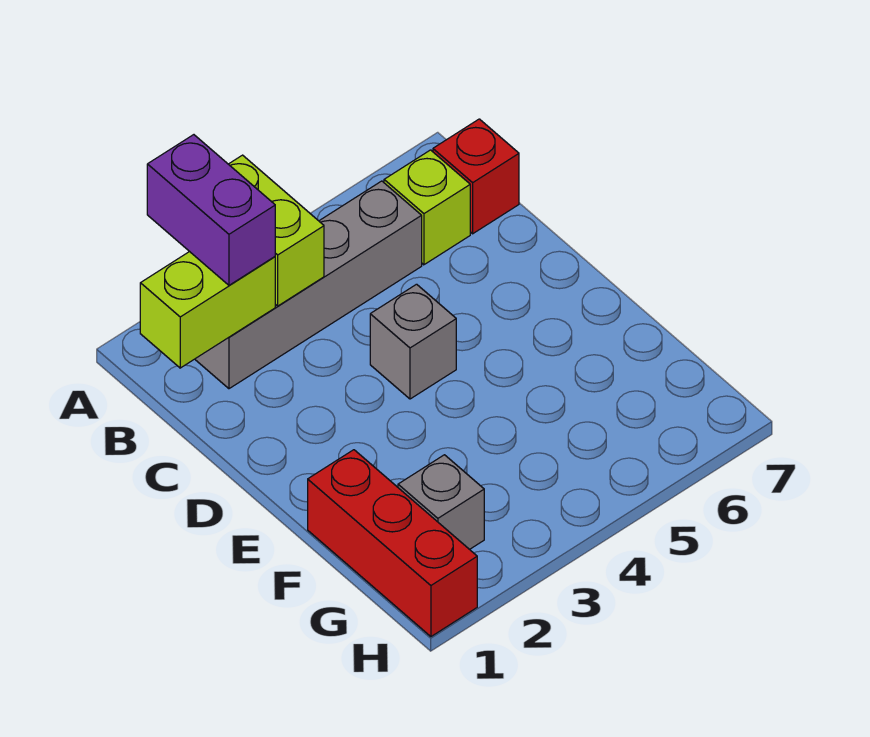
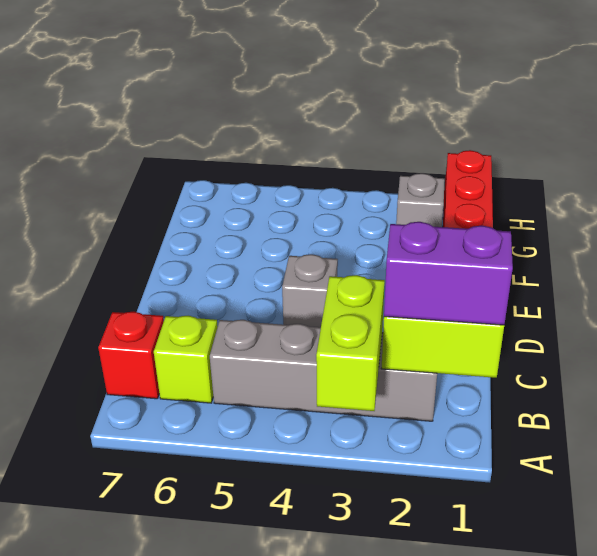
purple 1x2 brick [147,135,275,285] -> purple 1x2 brick turned to [384,222,513,325]

